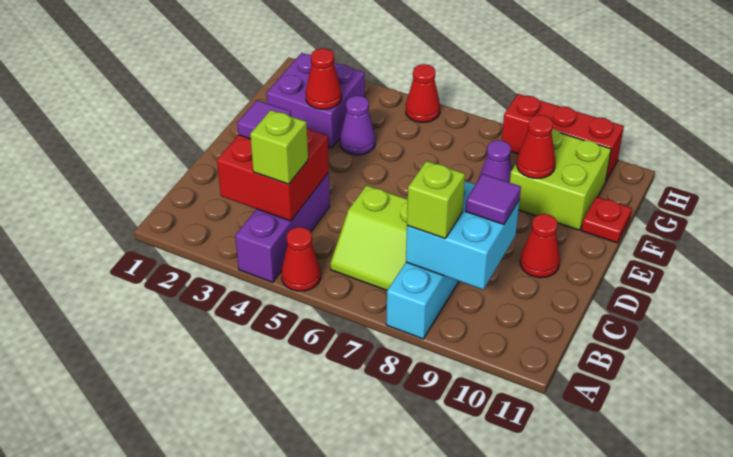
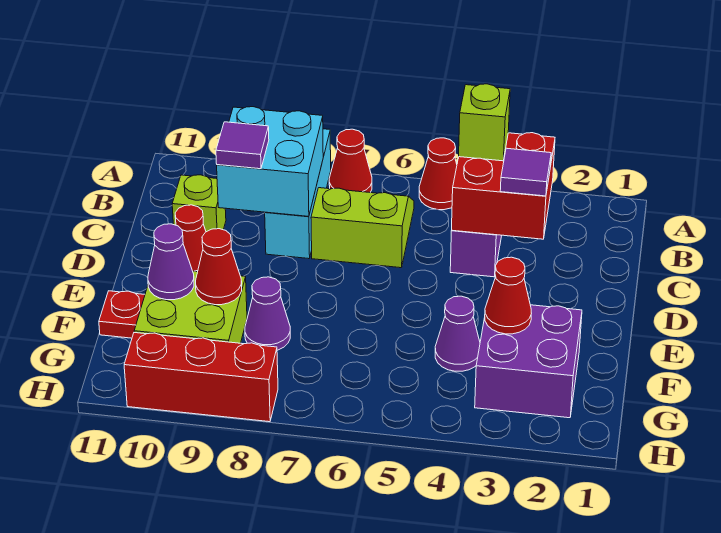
lime 1x1 brick [407,161,465,238] -> lime 1x1 brick moved to [172,175,226,232]
none -> purple 1x1 cone [148,224,194,300]
red 1x1 cone [406,64,440,122] -> red 1x1 cone moved to [329,129,372,193]

